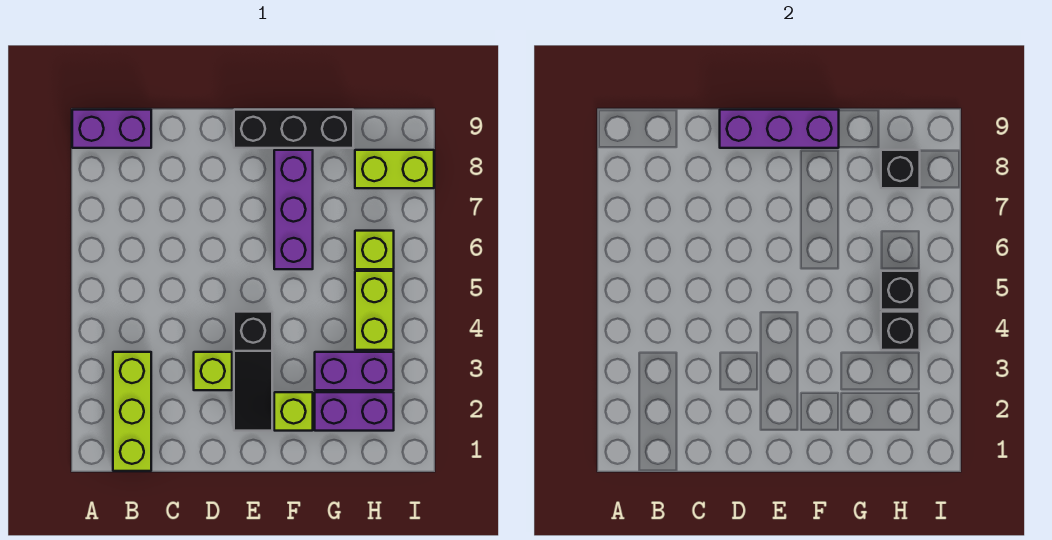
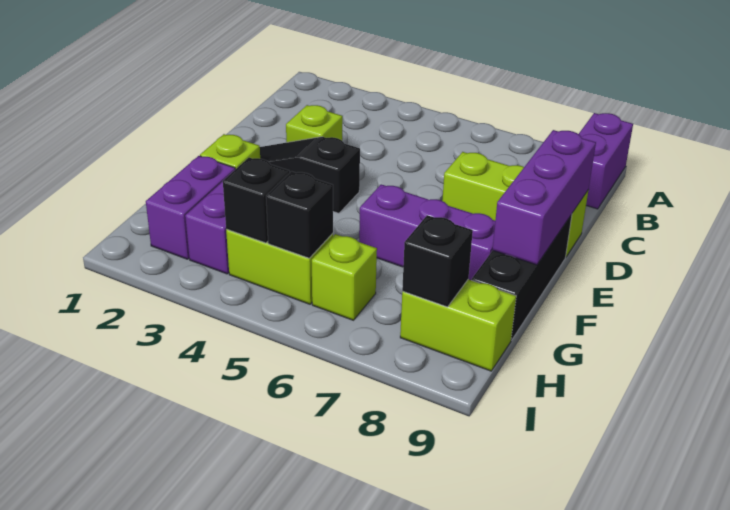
lime 1x3 brick [113,352,151,471] -> lime 1x3 brick moved to [442,152,588,257]
lime 1x2 brick [355,150,434,188] -> lime 1x2 brick turned to [400,279,516,371]

